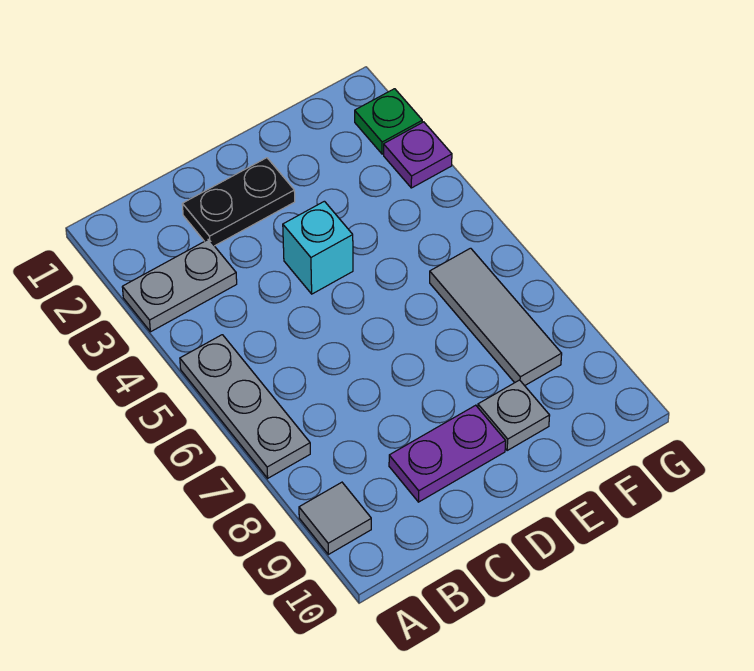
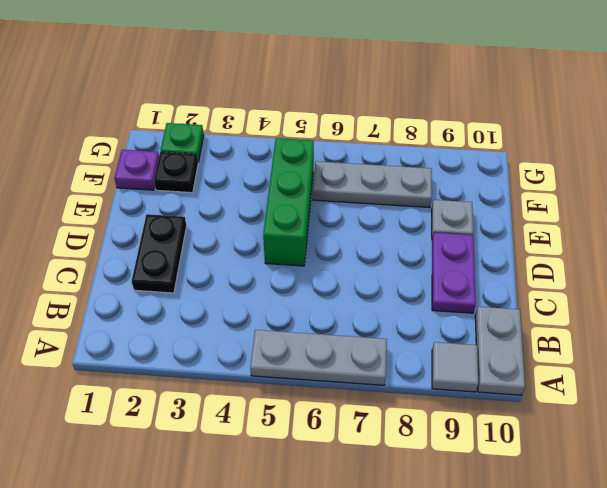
grey 1x2 plate [122,239,237,332] -> grey 1x2 plate moved to [475,307,525,395]
cyan 1x1 brick [283,201,353,294] -> none
none -> green 1x3 brick [263,138,314,266]
none -> black 1x1 plate [154,152,198,193]
grey 1x3 tile [430,248,562,386] -> grey 1x3 plate [313,161,432,208]
purple 1x1 plate [384,122,452,188] -> purple 1x1 plate moved to [114,150,159,190]

